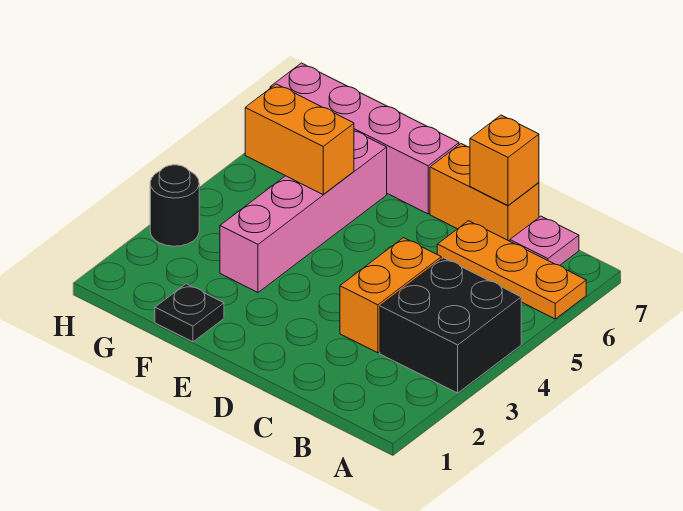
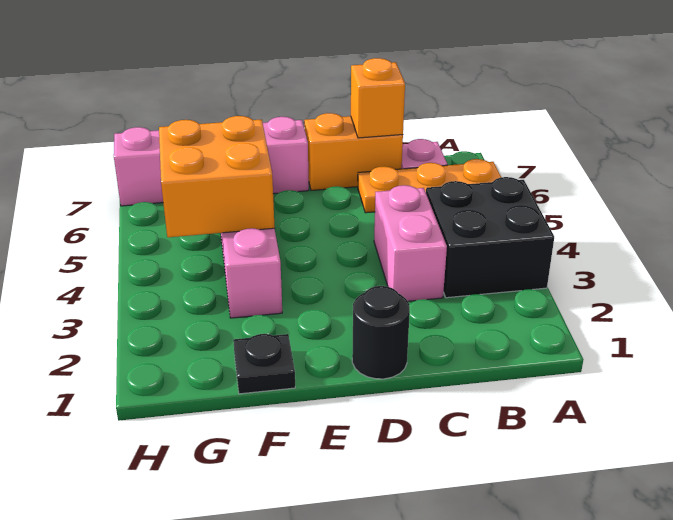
orange 1x2 brick [340,238,441,353] -> pink 1x2 brick [374,185,447,301]
orange 1x2 brick [245,84,354,195] -> orange 2x2 brick [159,116,275,237]
black 1x1 round brick [150,165,199,246] -> black 1x1 round brick moved to [352,286,410,379]

